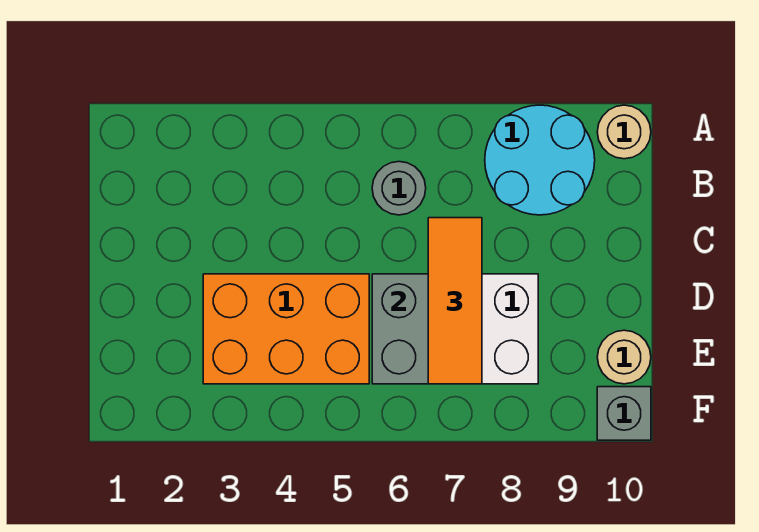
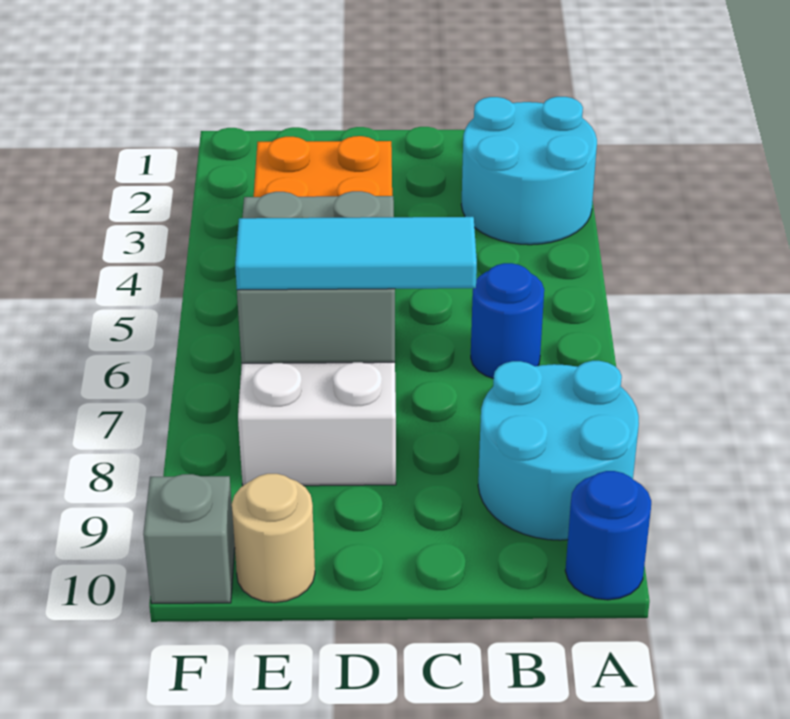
none -> cyan 2x2 round brick [461,97,597,245]
tan 1x1 round brick [597,105,651,159] -> blue 1x1 round brick [565,471,651,600]
grey 1x1 round brick [372,162,426,215] -> blue 1x1 round brick [471,263,544,378]
orange 1x3 tile [428,218,482,384] -> cyan 1x3 tile [235,217,477,290]

